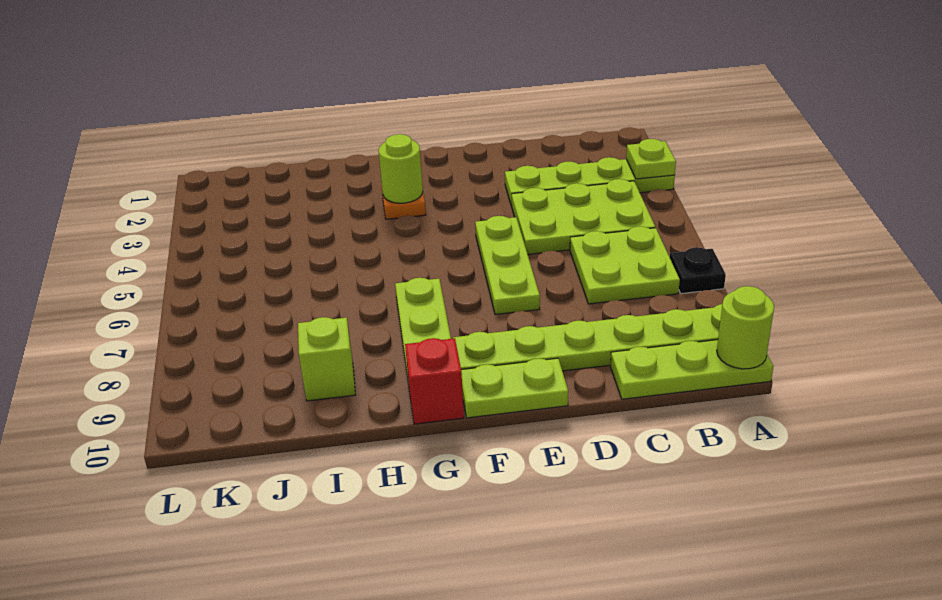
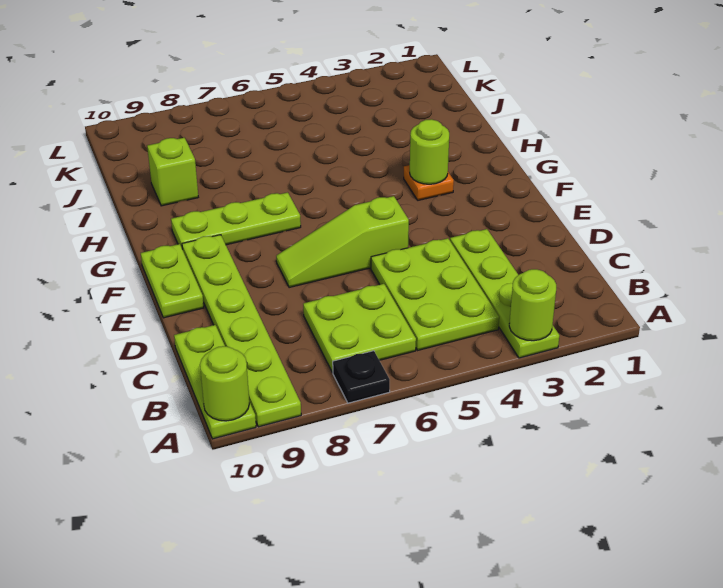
lime 1x1 plate [626,139,676,179] -> lime 1x1 round brick [509,269,556,341]
lime 1x3 plate [475,216,540,315] -> lime 1x3 slope [276,196,409,288]
red 1x1 brick [405,338,464,424] -> none

